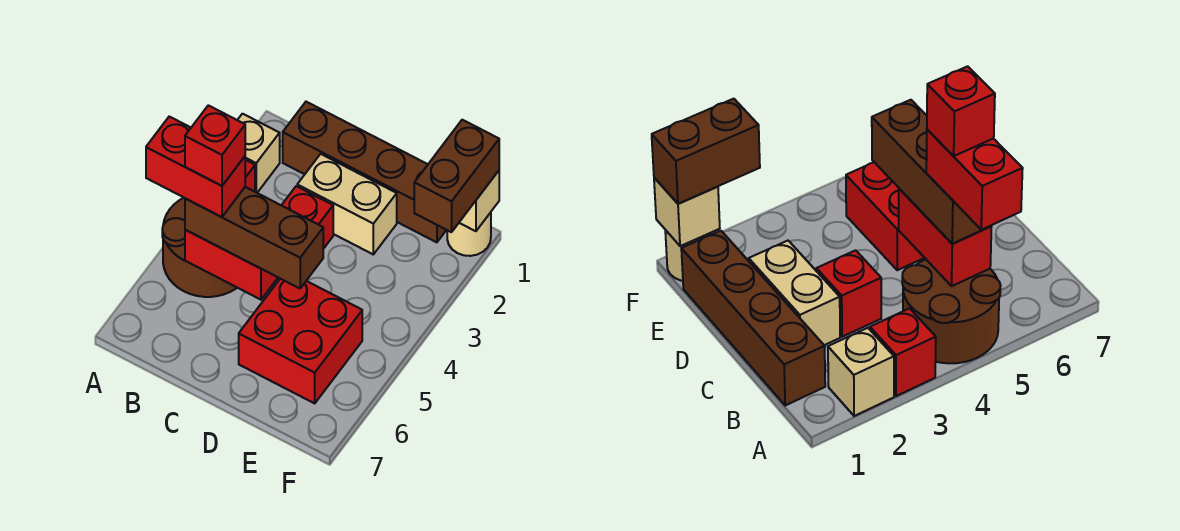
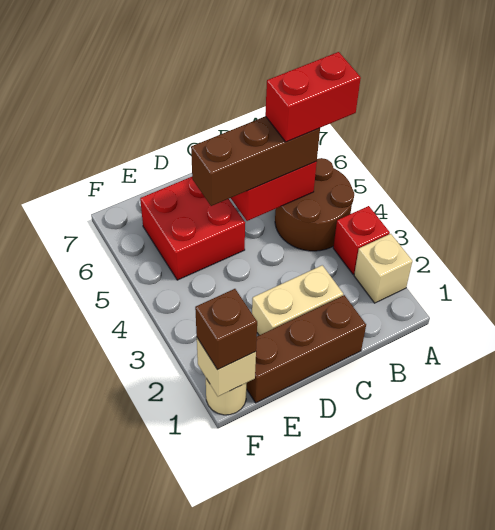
brown 1x4 brick [283,102,446,242] -> brown 1x3 brick [247,295,366,403]
red 1x1 brick [185,105,245,186] -> none
red 1x1 brick [282,186,333,249] -> none
brown 1x2 brick [414,120,499,232] -> brown 1x1 brick [195,289,257,370]

